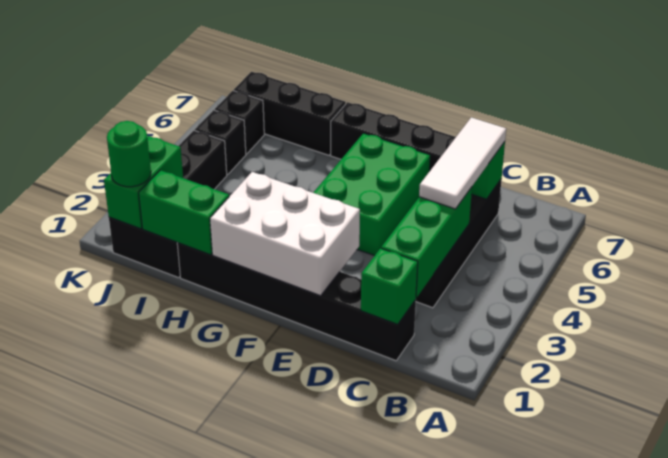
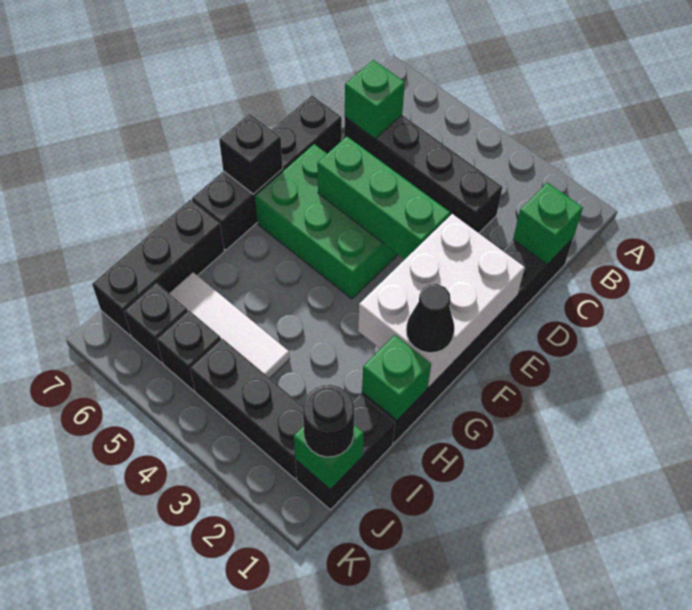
green 1x3 brick [381,187,472,298] -> green 1x3 brick moved to [317,137,450,259]
white 1x3 tile [419,117,506,209] -> white 1x3 tile moved to [169,272,289,378]
none -> black 1x1 brick [219,114,283,194]
none -> black 1x1 cone [406,284,454,353]
green 1x2 brick [139,170,229,255] -> green 1x1 brick [362,335,431,421]
green 1x2 brick [104,136,183,229] -> green 1x1 brick [294,425,364,489]
green 1x1 round brick [107,121,151,187] -> black 1x1 round brick [303,385,354,457]

